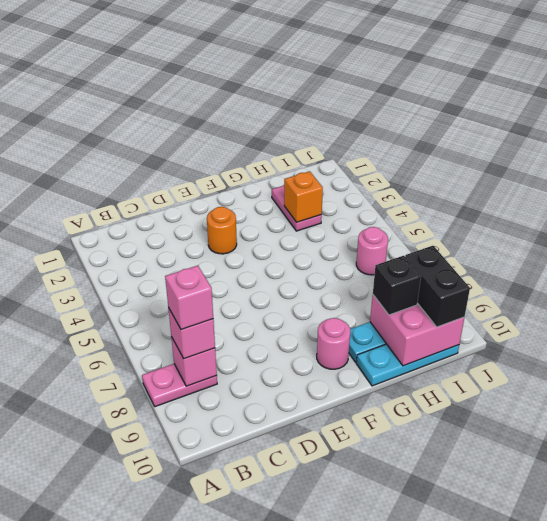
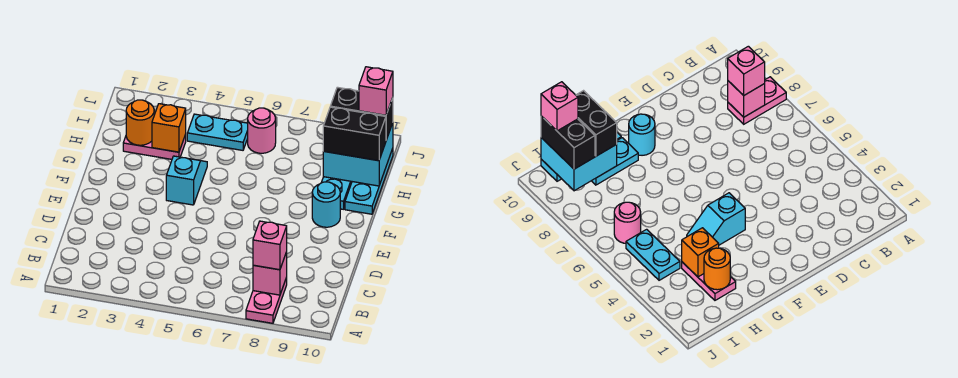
pink 1x1 brick [165,266,213,330] -> pink 1x1 brick moved to [359,67,393,115]
orange 1x1 round brick [207,207,237,254] -> orange 1x1 round brick moved to [126,100,154,145]
none -> cyan 1x2 slope [166,156,207,205]
pink 1x1 round brick [317,318,350,369] -> cyan 1x1 round brick [312,182,340,227]
pink 2x2 brick [370,295,465,366] -> cyan 2x2 brick [323,123,393,186]
black 1x1 brick [373,256,421,315] -> black 1x2 brick [323,107,386,161]
none -> cyan 1x2 plate [187,114,248,150]

